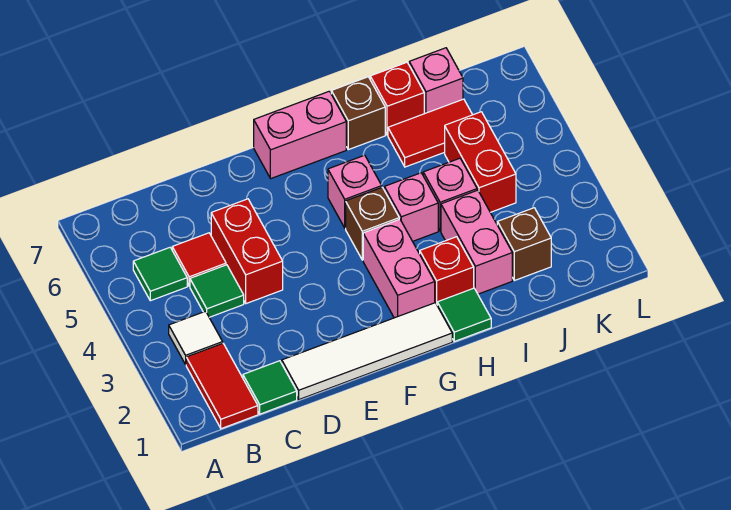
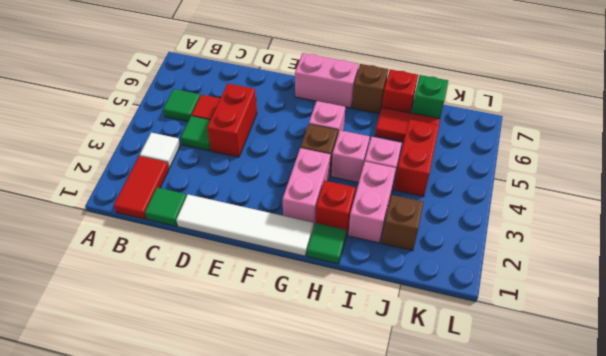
pink 1x1 brick [409,48,463,114] -> green 1x1 brick [412,75,448,119]

